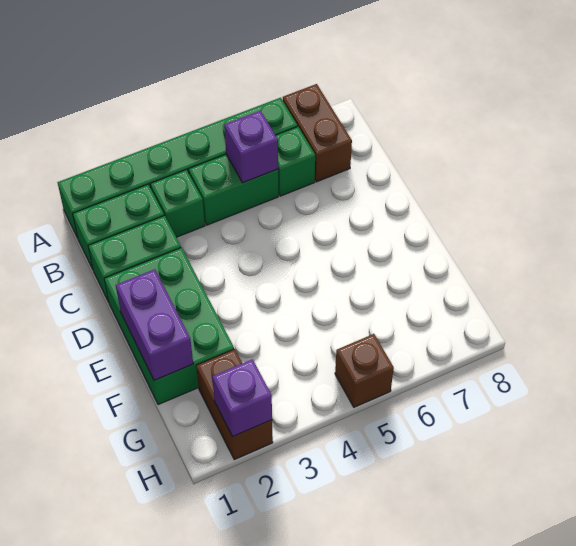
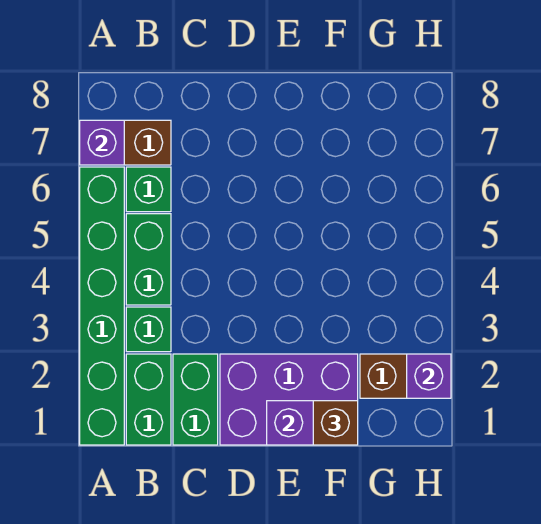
purple 1x1 brick [224,111,278,183] -> purple 1x1 brick moved to [80,120,124,165]
green 2x3 brick [104,248,234,405] -> purple 2x3 brick [220,354,358,445]
brown 1x1 brick [335,334,394,407] -> brown 1x1 brick moved to [313,401,358,445]

